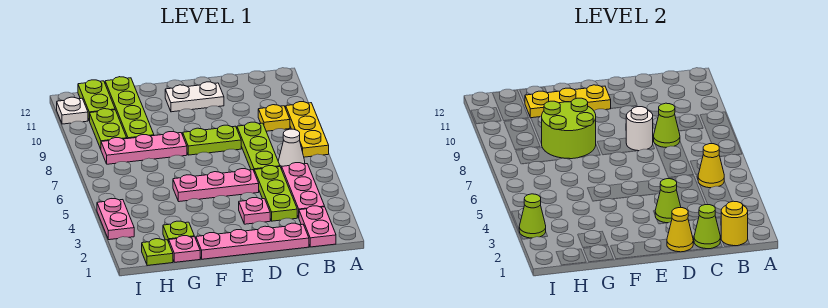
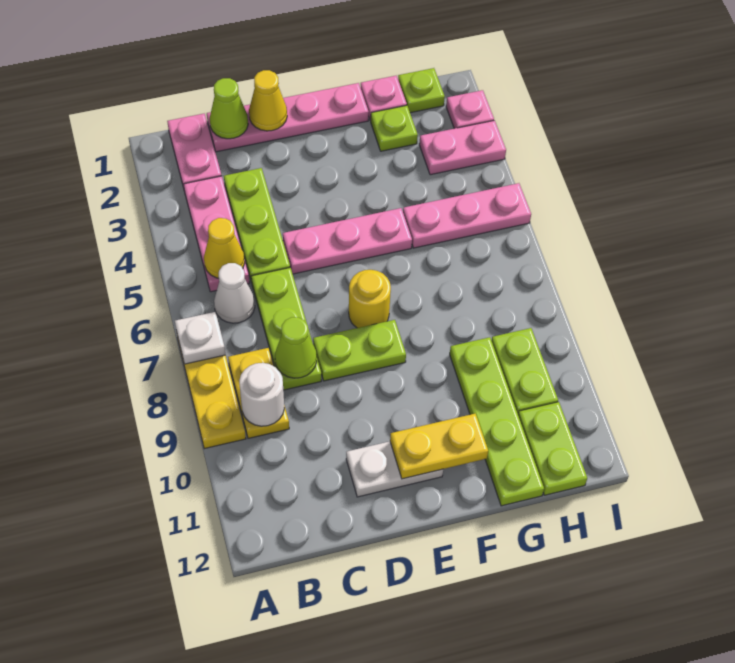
yellow 1x1 round brick [721,201,748,246] -> yellow 1x1 round brick moved to [349,270,391,328]
yellow 1x1 plate [258,105,290,131] -> yellow 1x2 plate [228,348,289,438]
pink 1x1 plate [239,198,270,224] -> pink 1x1 plate moved to [446,90,494,129]
lime 1x1 cone [655,179,681,223] -> none
white 1x1 round brick [626,107,653,151] -> white 1x1 round brick moved to [239,363,284,426]
yellow 1x3 plate [525,85,611,118] -> yellow 1x2 plate [390,414,488,479]
pink 1x3 plate [101,131,187,164] -> pink 1x3 plate moved to [403,183,531,248]
lime 2x2 round brick [542,98,596,159] -> none
pink 1x2 plate [97,199,134,240] -> pink 1x2 plate turned to [419,120,506,175]
lime 1x1 cone [519,194,546,238] -> none
white 1x1 plate [57,97,88,124] -> white 1x1 plate moved to [175,312,225,364]

